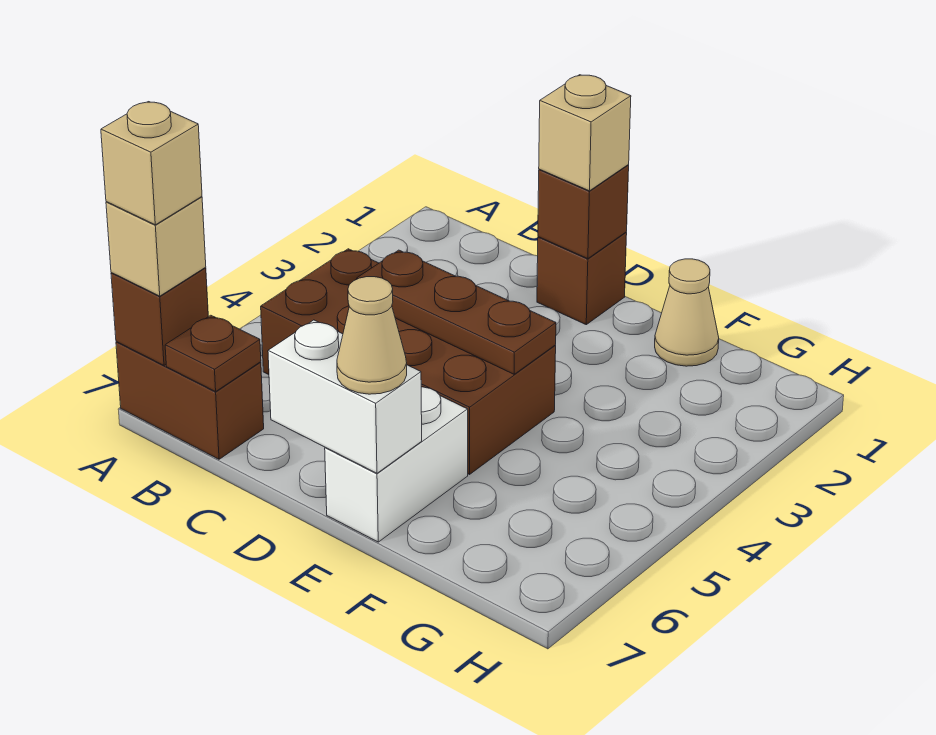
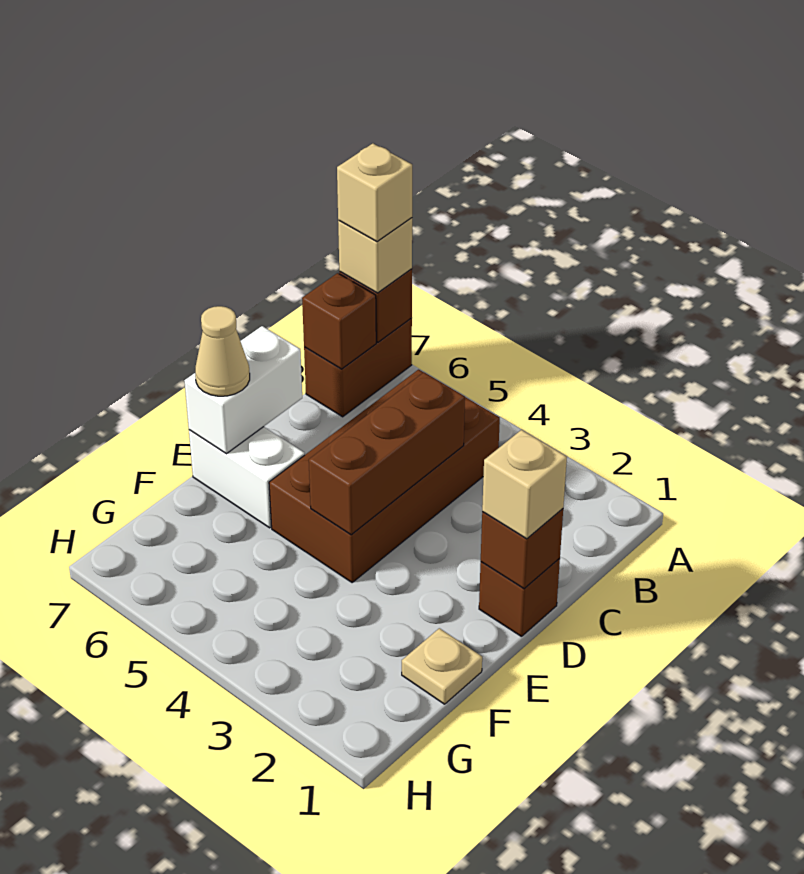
brown 1x1 plate [165,315,261,392] -> brown 1x1 brick [302,273,376,369]
brown 1x3 plate [357,250,556,374] -> brown 1x3 brick [309,372,465,535]
tan 1x1 cone [655,259,719,366] -> tan 1x1 plate [402,628,482,704]

